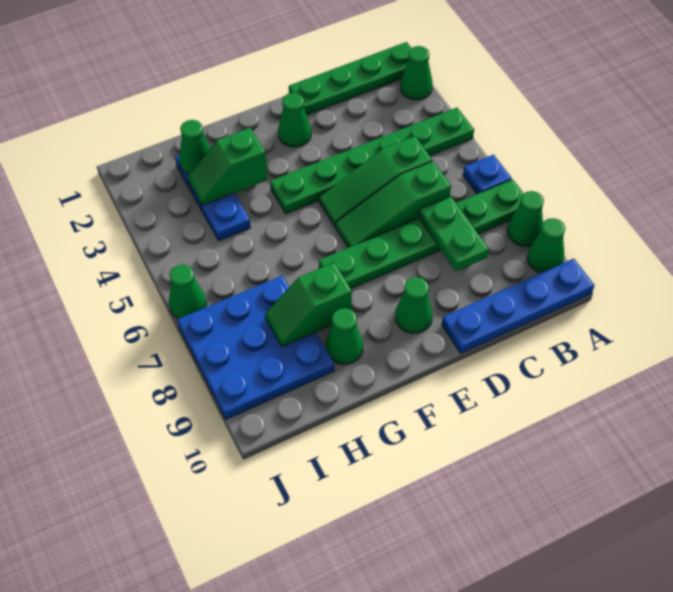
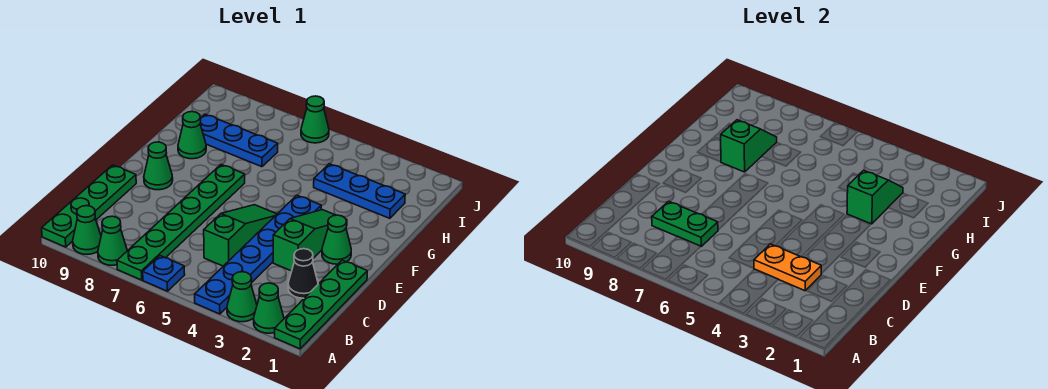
green 1x6 plate [270,108,474,214] -> blue 1x6 plate [195,195,321,314]
blue 1x4 plate [442,259,594,353] -> green 1x4 plate [42,165,136,247]
none -> black 1x1 cone [288,249,318,298]
none -> orange 1x2 plate [754,244,821,291]
green 1x3 slope [336,161,451,248] -> green 1x3 slope moved to [273,210,347,271]
green 1x1 cone [179,120,210,174] -> green 1x1 cone moved to [227,272,257,322]
blue 3x3 plate [177,275,334,419] -> blue 1x3 plate [200,114,278,167]

